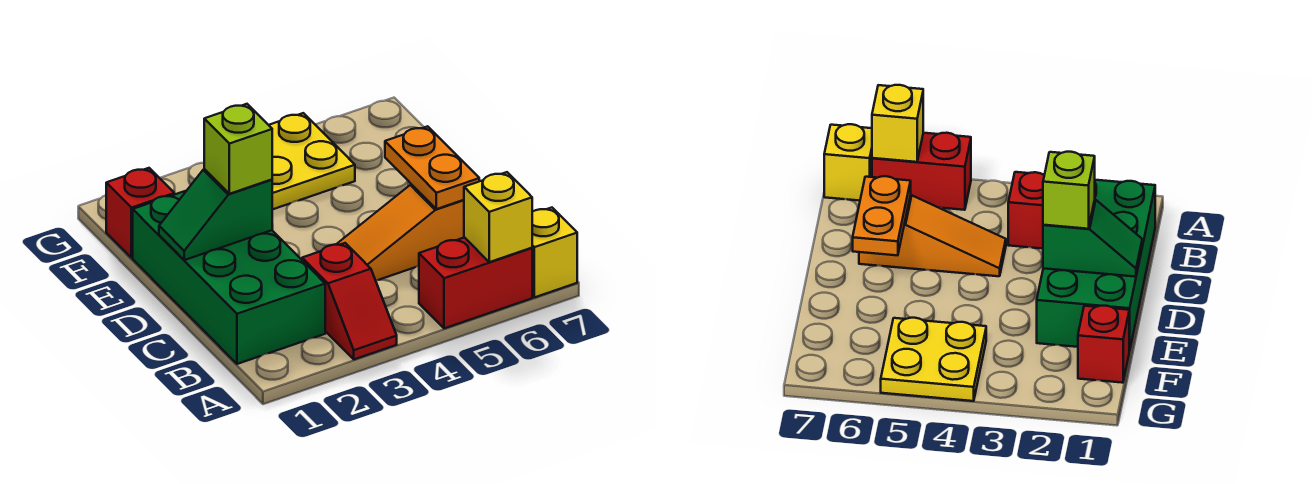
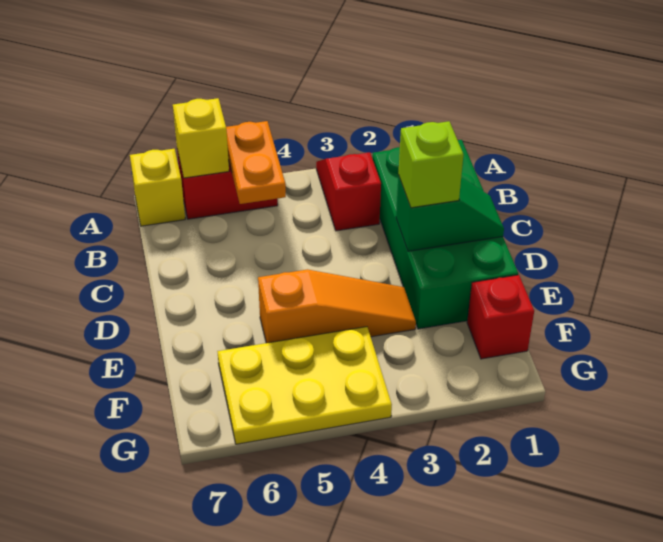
orange 1x3 slope [336,184,464,281] -> orange 1x3 slope moved to [258,269,416,343]
orange 1x2 plate [385,126,479,209] -> orange 1x2 plate moved to [226,121,286,204]
yellow 2x2 plate [269,113,355,210] -> yellow 2x3 plate [217,327,392,444]

